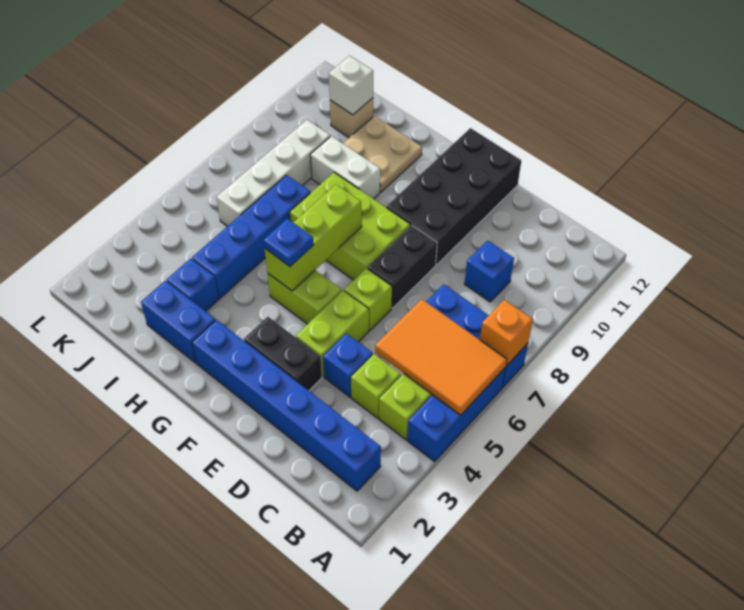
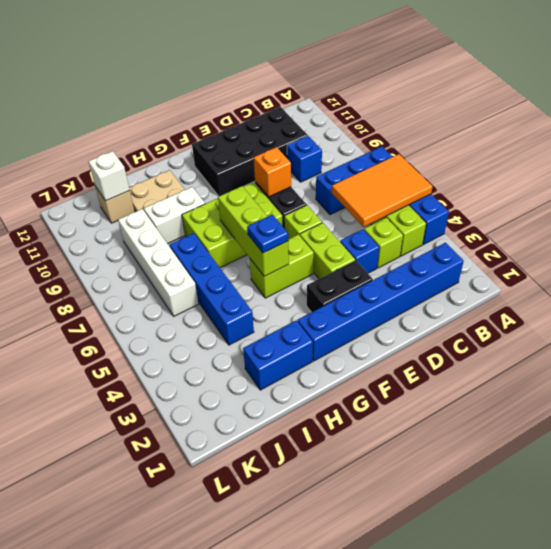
orange 1x1 brick [480,300,533,365] -> orange 1x1 brick moved to [254,147,291,197]
black 2x4 brick [386,128,521,265] -> black 2x4 brick turned to [192,107,308,196]
blue 1x1 brick [167,259,219,311] -> none

